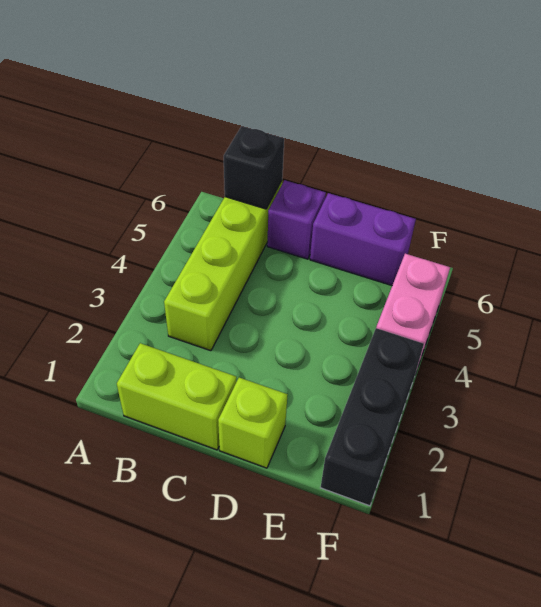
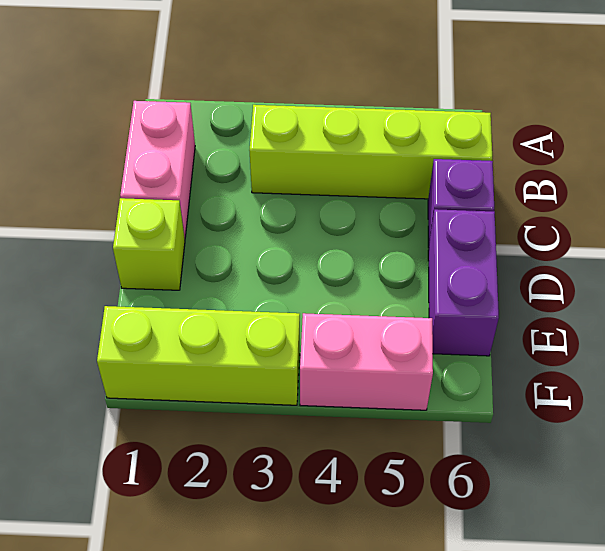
lime 1x2 brick [117,343,236,450] -> pink 1x2 brick [120,101,195,238]
black 1x1 brick [224,126,284,209] -> none
black 1x3 brick [320,328,424,506] -> lime 1x3 brick [97,306,300,405]

